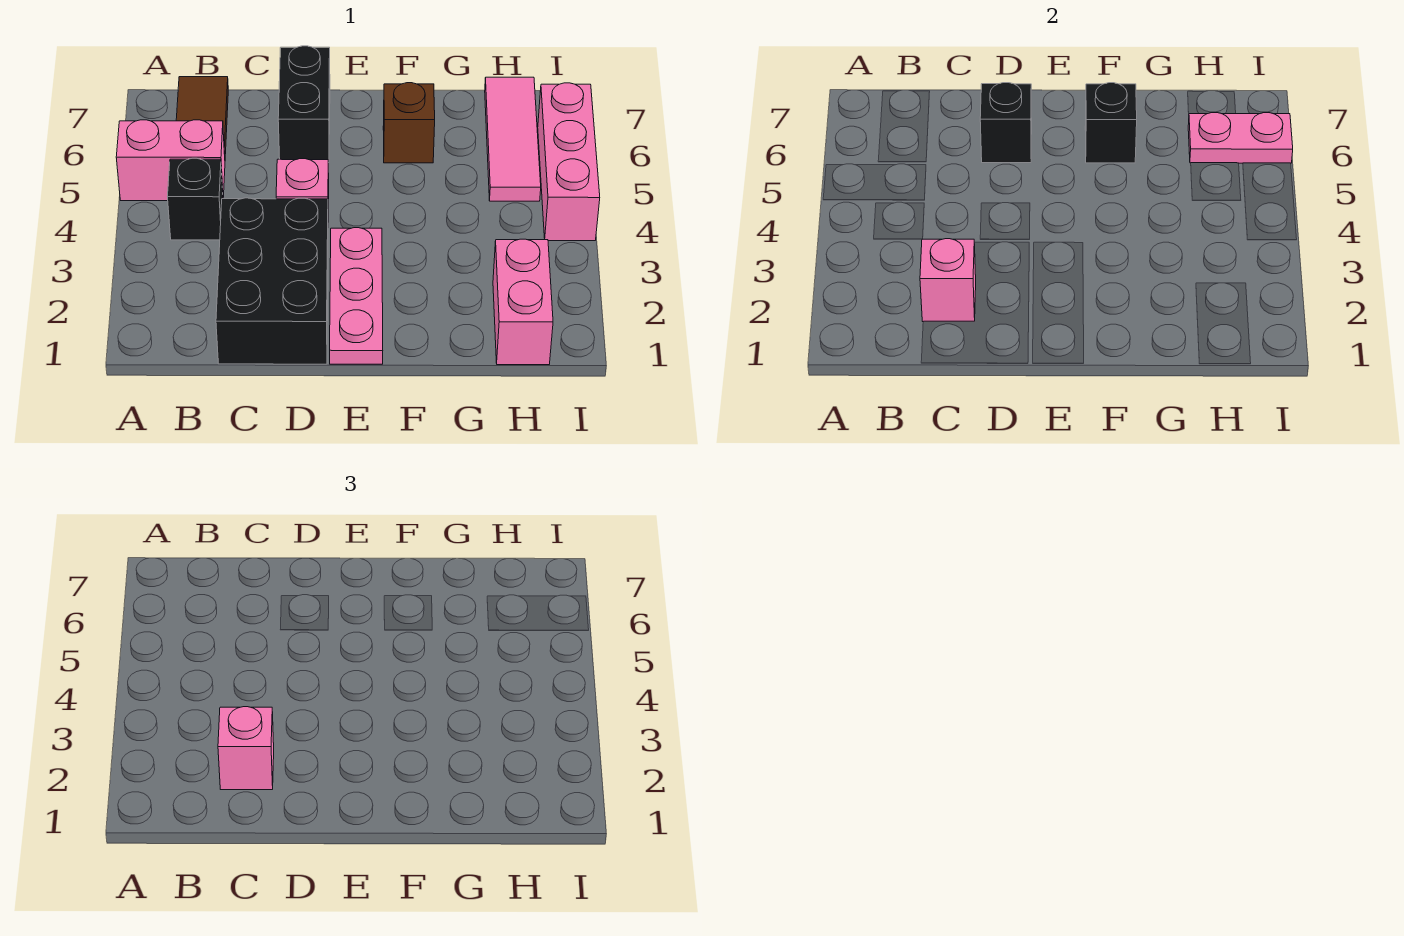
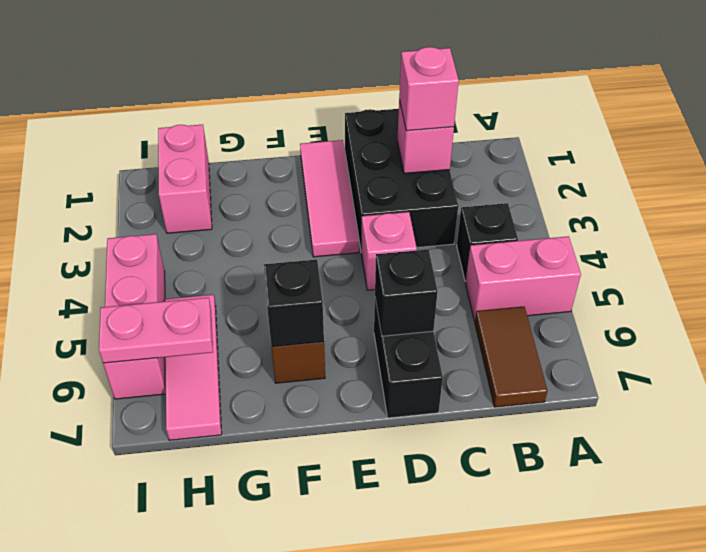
pink 1x3 plate [330,228,383,364] -> pink 1x3 tile [300,140,359,257]

